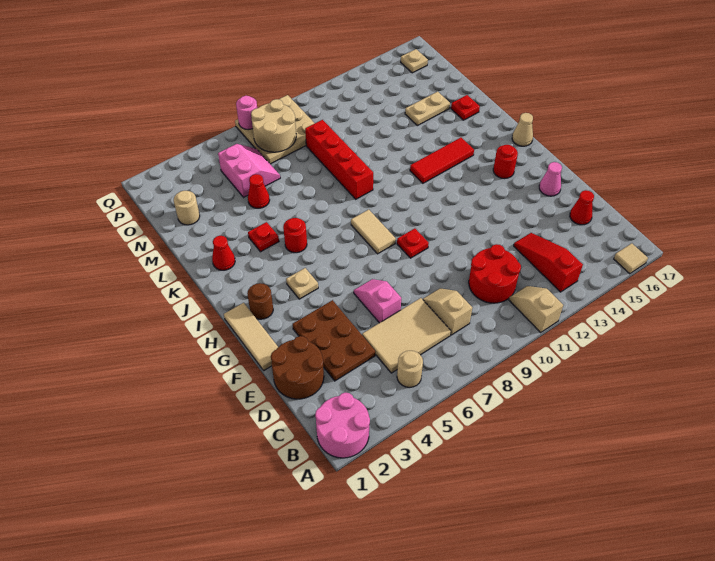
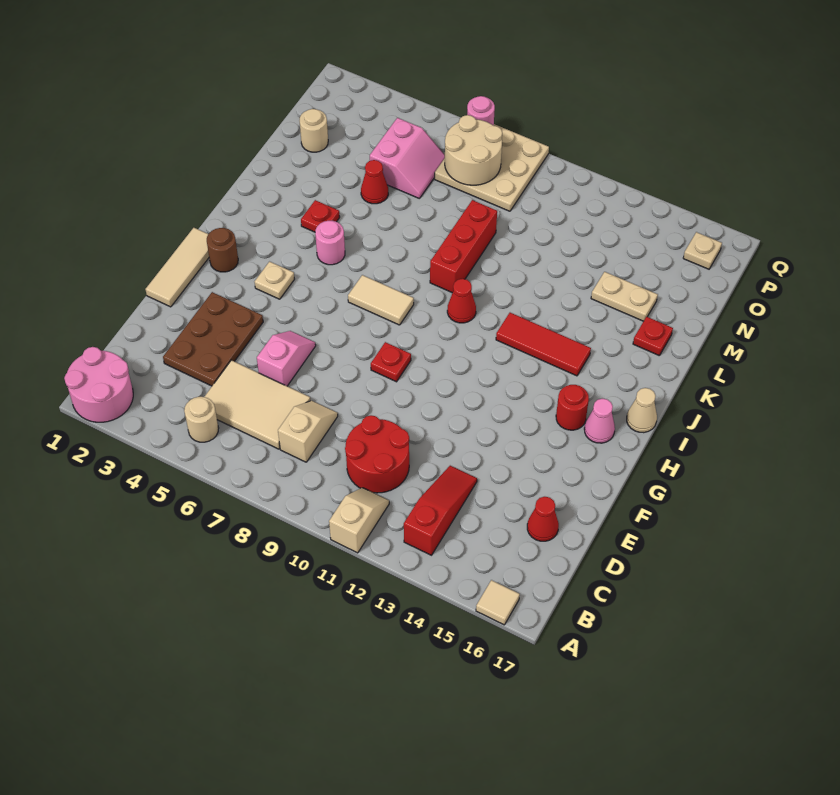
brown 2x2 round brick [271,336,324,399] -> none
pink 1x1 cone [539,162,562,196] -> pink 1x1 cone moved to [584,399,615,443]
tan 1x2 tile [351,210,396,254] -> tan 1x2 tile turned to [348,275,414,325]
red 1x1 round brick [283,218,307,253] -> pink 1x1 round brick [315,221,345,265]
red 1x1 cone [212,236,235,270] -> red 1x1 cone moved to [447,279,476,323]
red 1x4 brick [305,120,373,199] -> red 1x3 brick [430,200,497,293]

